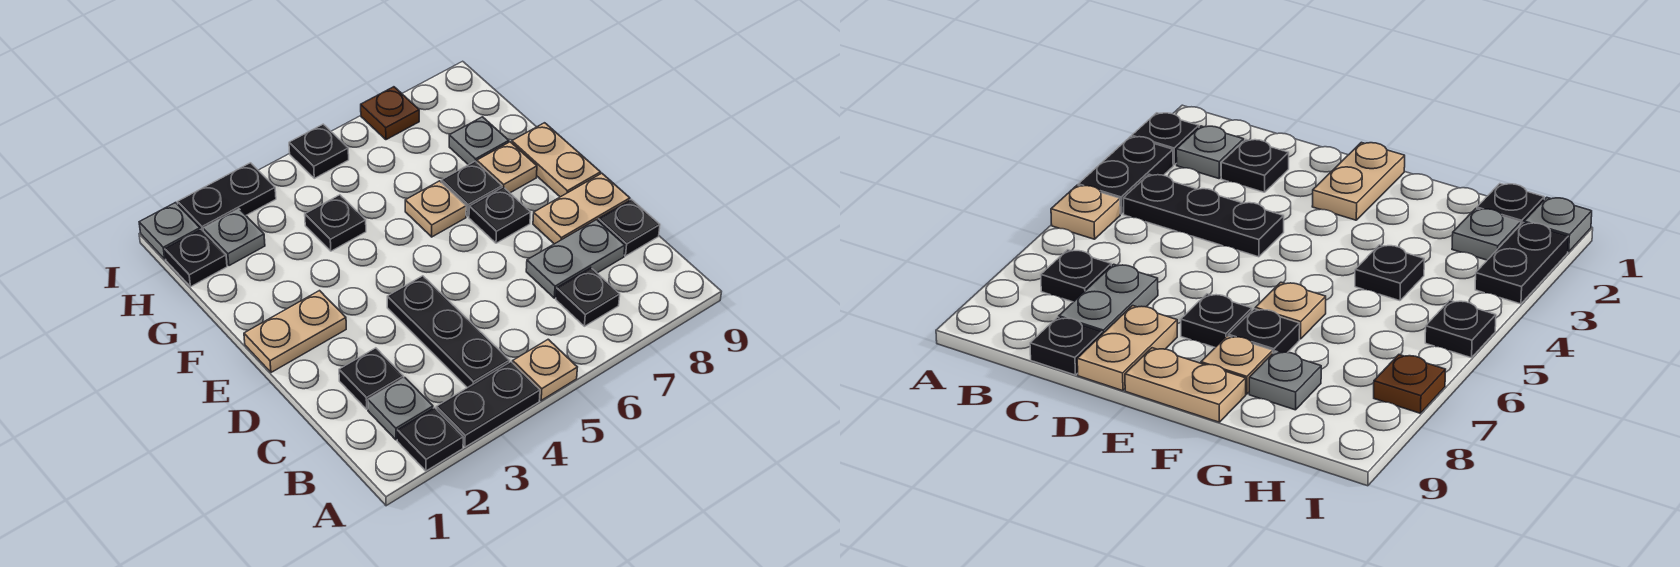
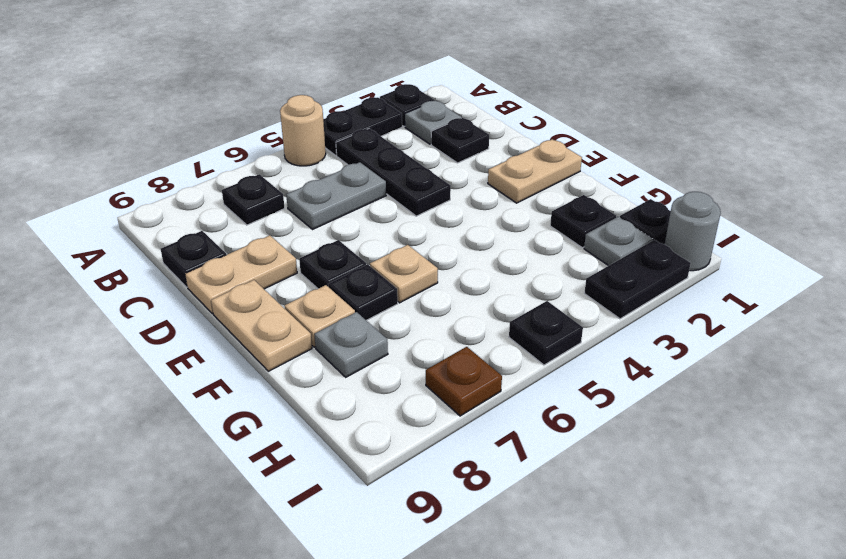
tan 1x1 plate [513,339,577,400] -> tan 1x1 round brick [280,95,326,166]
grey 1x2 plate [526,220,625,298] -> grey 1x2 plate moved to [286,162,386,229]
black 1x1 plate [305,195,366,251] -> black 1x1 plate moved to [550,195,616,248]
grey 1x1 plate [139,203,200,259] -> grey 1x1 round brick [665,192,721,271]

